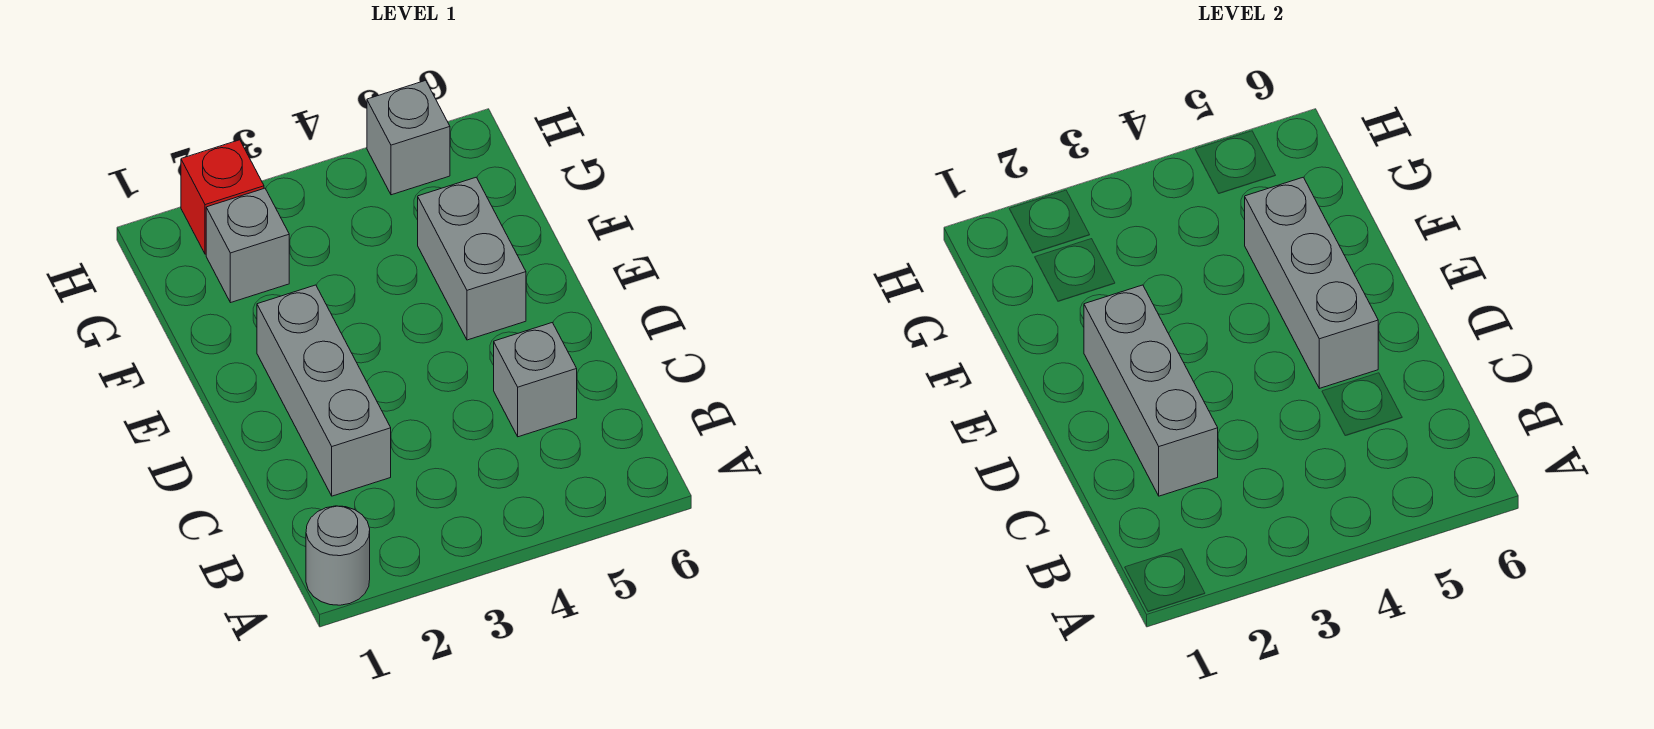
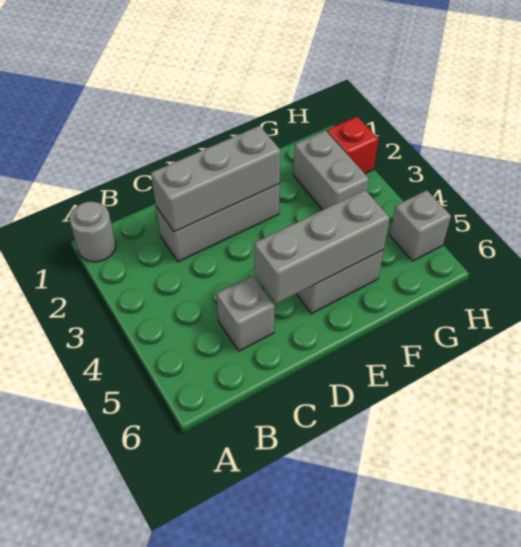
grey 1x1 brick [206,188,289,303] -> grey 1x2 brick [293,131,369,210]

